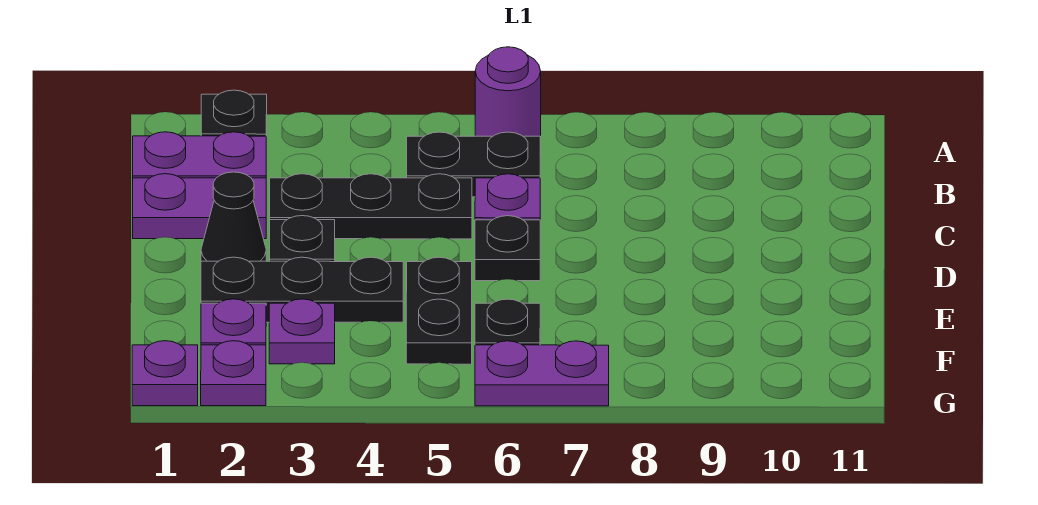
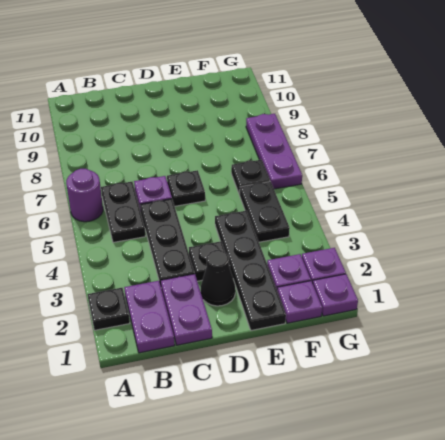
black 1x3 plate [201,257,403,322] -> black 1x4 plate [215,211,286,330]
black 1x2 plate [406,257,472,364] -> black 1x2 plate turned to [240,182,290,242]
purple 1x1 plate [269,299,335,364] -> purple 1x1 plate moved to [277,281,322,323]
purple 1x2 plate [475,341,609,406] -> purple 1x3 plate [246,114,302,189]

